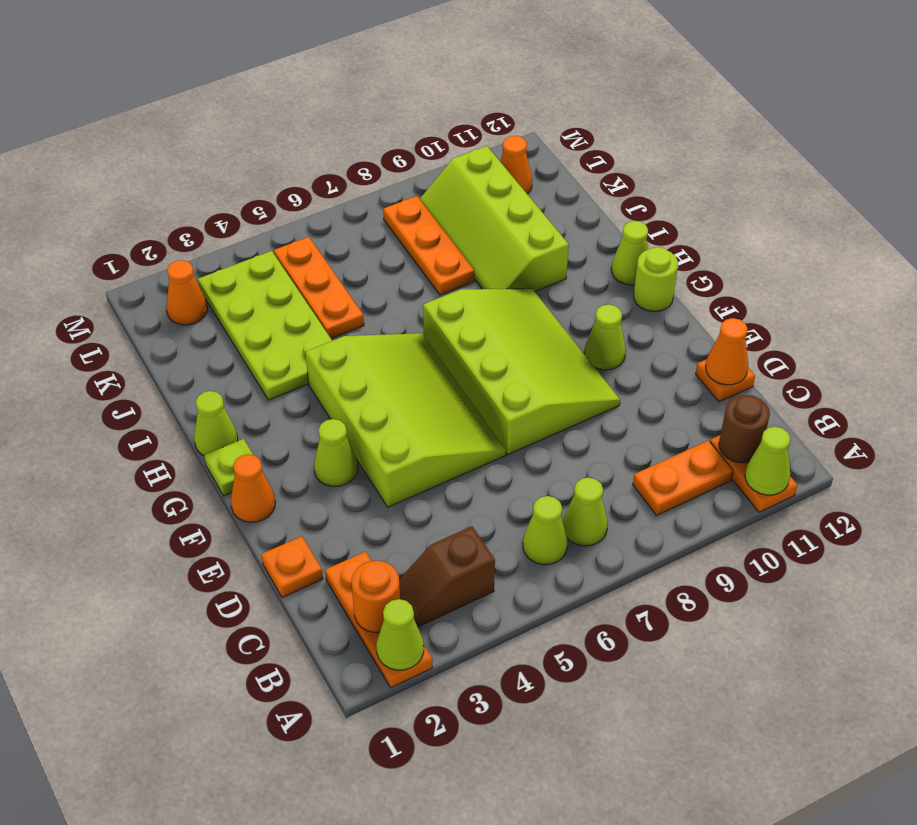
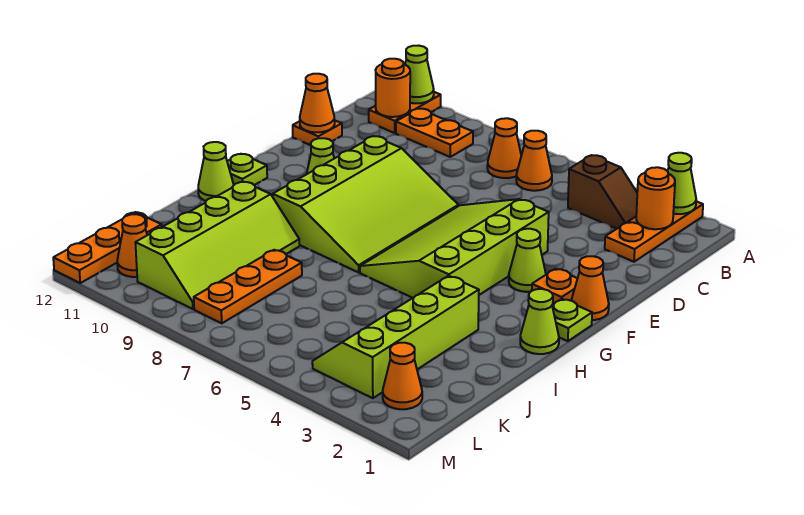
lime 1x1 cone [523,496,568,565] -> orange 1x1 cone [516,131,552,191]
lime 1x1 cone [563,477,608,546] -> orange 1x1 cone [487,118,521,178]
brown 1x1 round brick [719,395,770,463] -> orange 1x1 round brick [376,59,410,117]
orange 1x1 plate [261,536,323,597] -> orange 1x1 plate moved to [532,269,578,304]
lime 3x4 slope [423,288,620,455] -> lime 3x4 slope turned to [273,136,458,272]
lime 1x1 round brick [634,247,678,312] -> lime 1x1 plate [227,154,267,185]
lime 2x4 plate [198,251,332,400] -> lime 2x4 slope [312,276,479,398]
orange 1x3 plate [274,237,364,339] -> orange 1x3 plate moved to [53,212,162,283]

